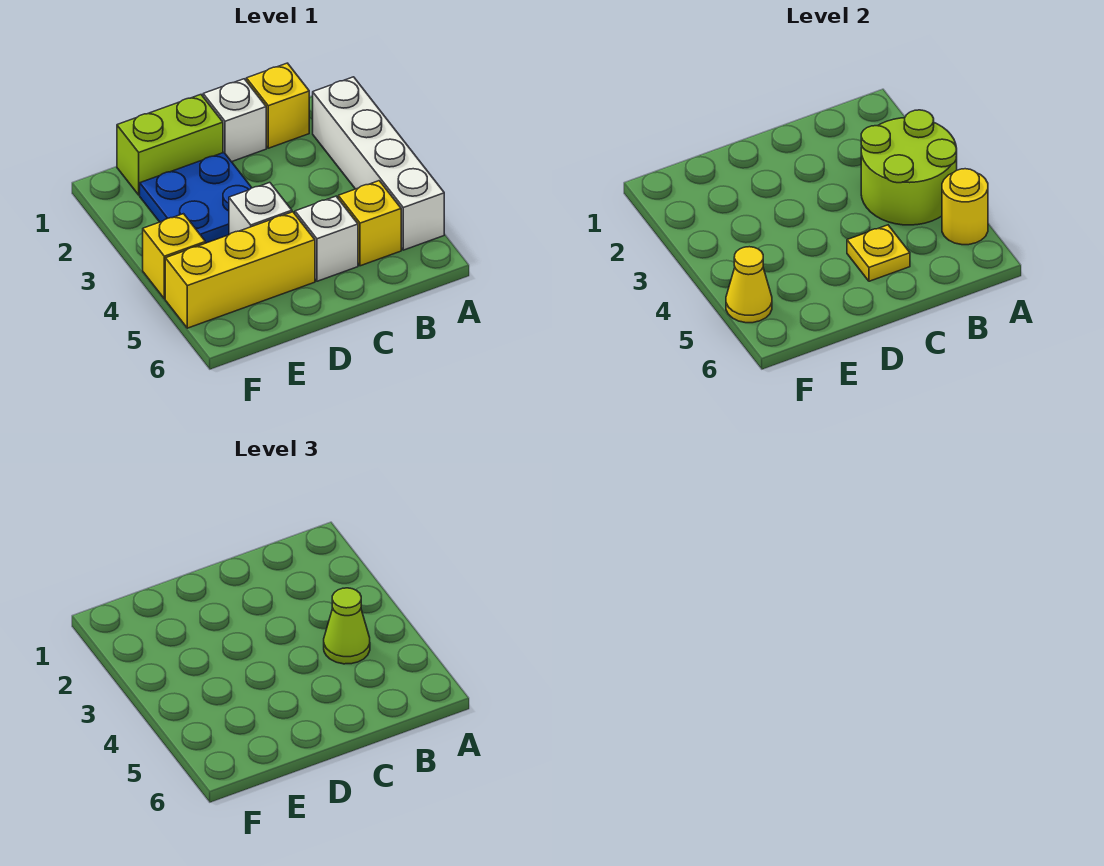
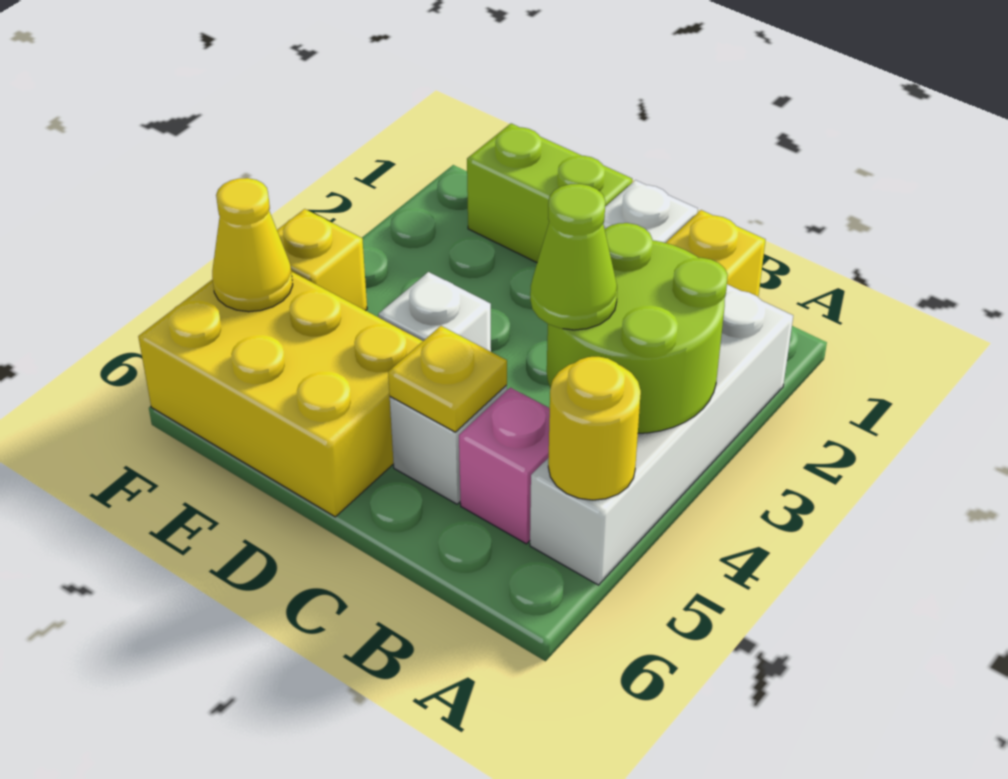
yellow 1x1 brick [338,181,401,266] -> pink 1x1 brick [459,387,550,544]
blue 2x2 plate [140,153,252,243] -> none
yellow 1x3 brick [165,212,315,328] -> yellow 2x3 brick [138,271,423,517]

